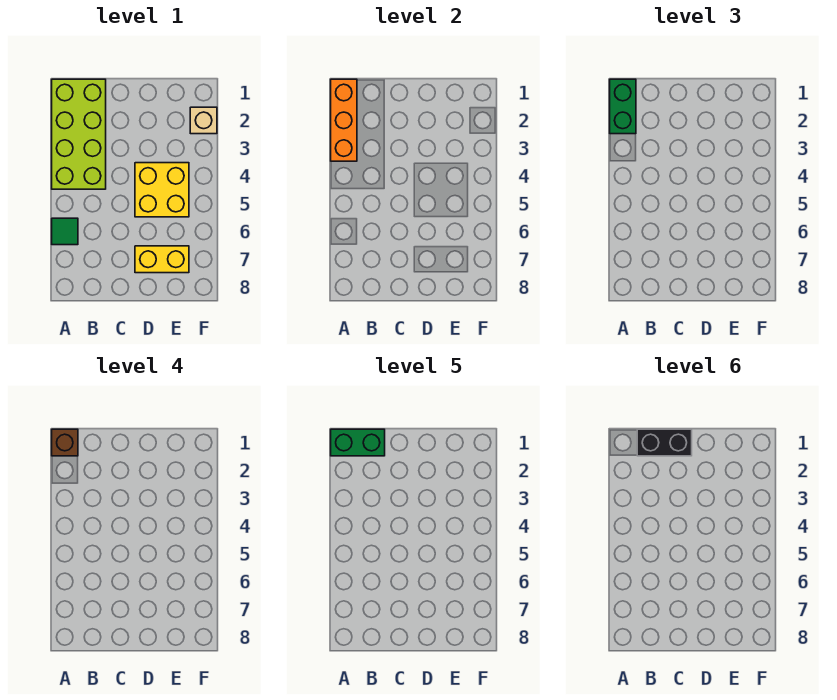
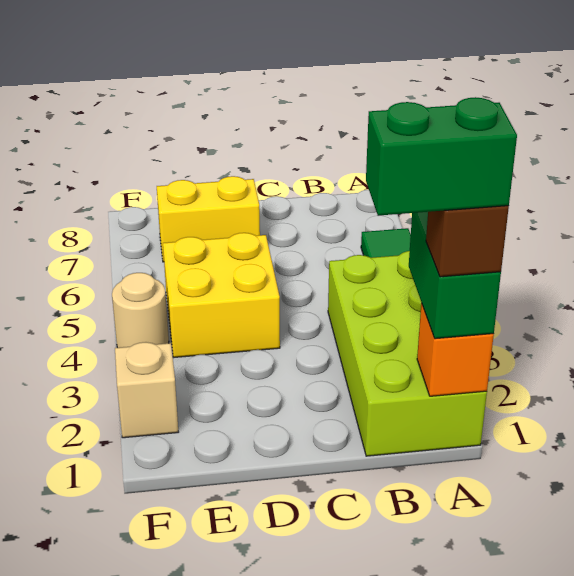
orange 1x3 brick [331,79,357,161] -> orange 1x1 brick [417,303,494,396]
black 1x2 brick [637,429,692,456] -> none
none -> tan 1x1 round brick [112,273,169,348]

